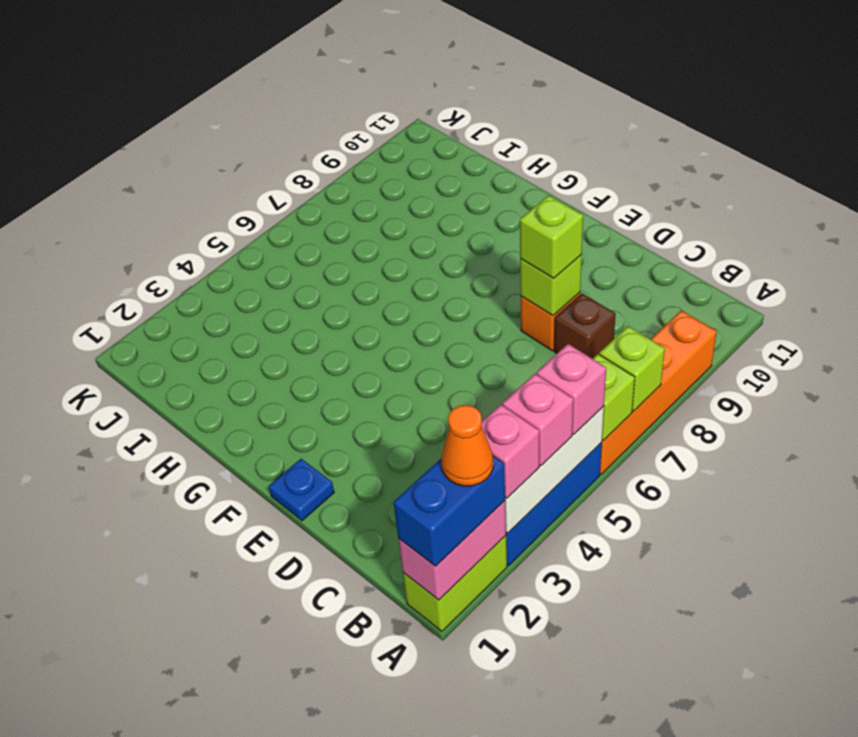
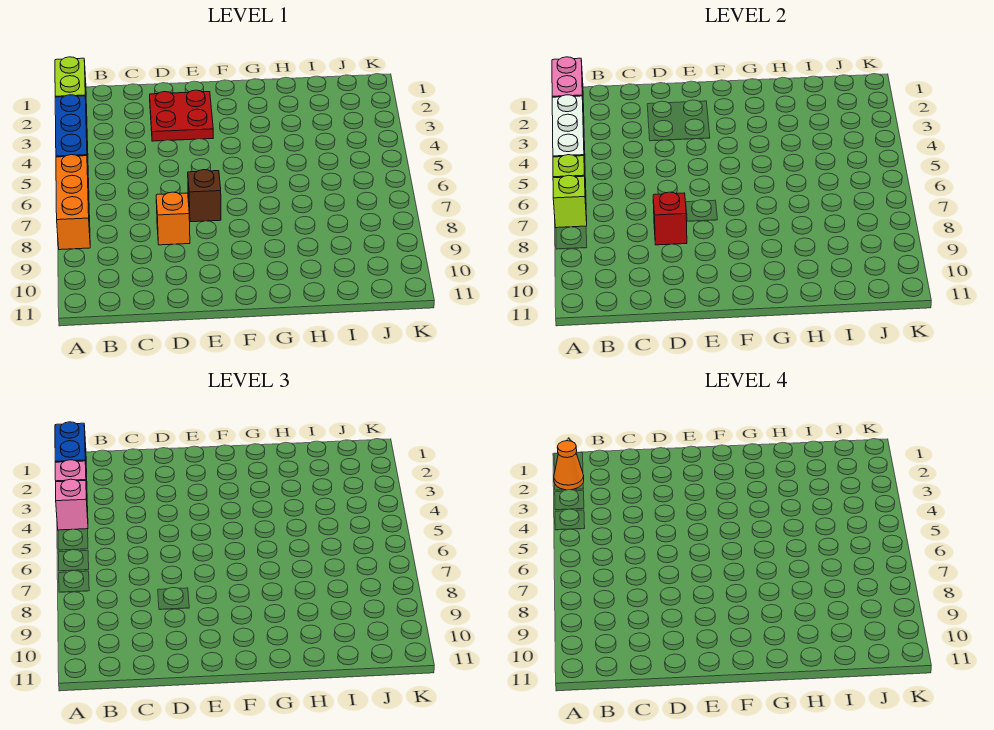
pink 1x1 brick [537,344,606,434] -> none
orange 1x4 brick [600,310,717,474] -> orange 1x3 brick [56,155,90,250]
brown 1x1 brick [554,293,615,359] -> brown 1x1 brick moved to [188,170,221,222]
none -> red 2x2 plate [150,90,213,141]
lime 1x1 brick [520,255,582,316] -> red 1x1 brick [653,192,687,245]
lime 1x1 brick [520,195,583,278] -> none
blue 1x1 plate [269,459,334,521] -> none

